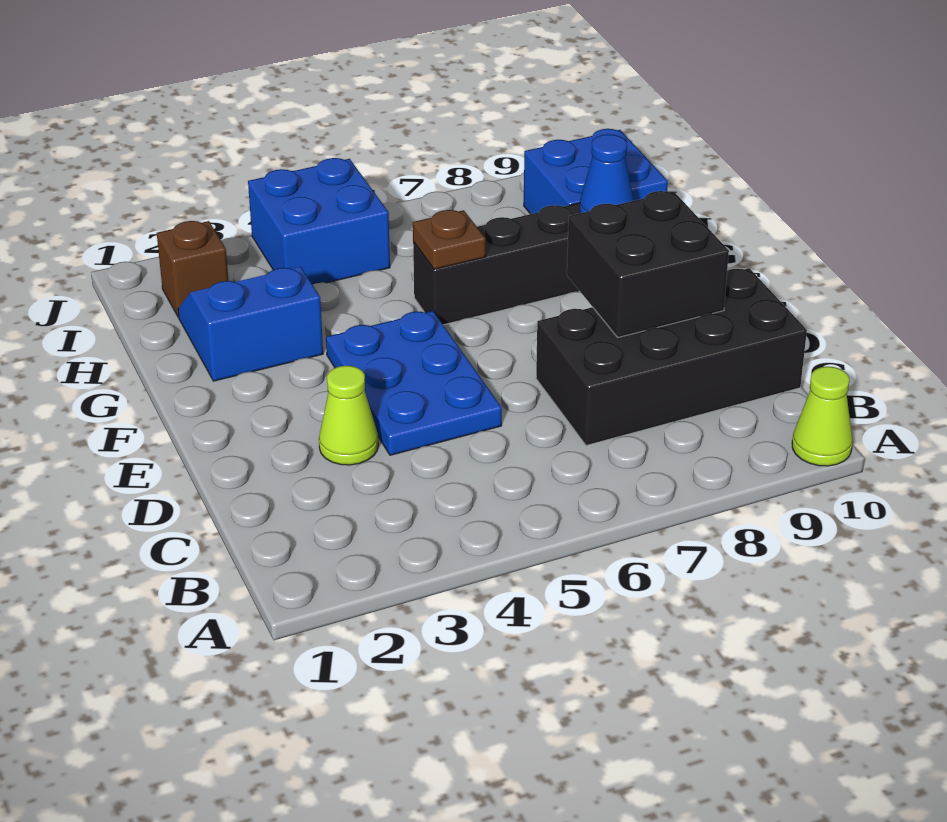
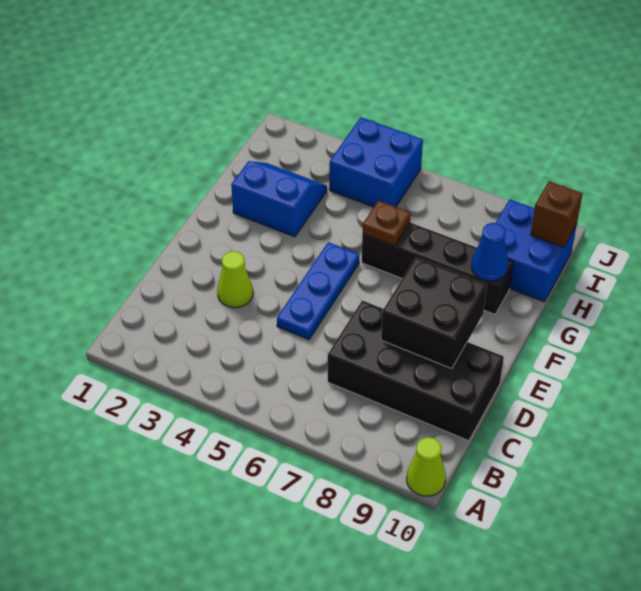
blue 2x3 plate [326,311,502,455] -> blue 1x3 plate [277,242,359,340]
brown 1x1 brick [157,221,228,318] -> brown 1x1 brick moved to [531,181,583,247]

